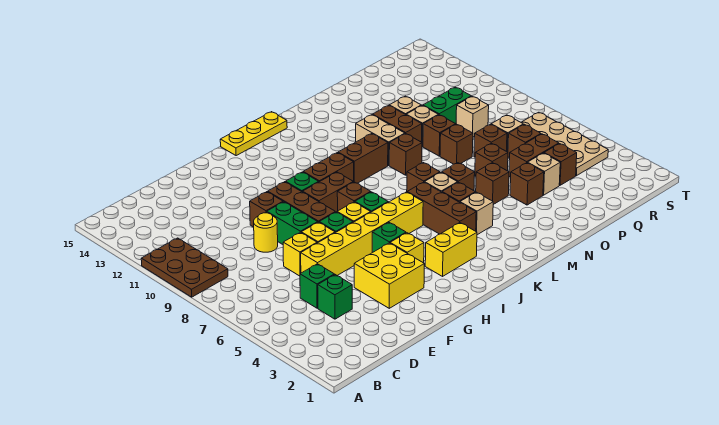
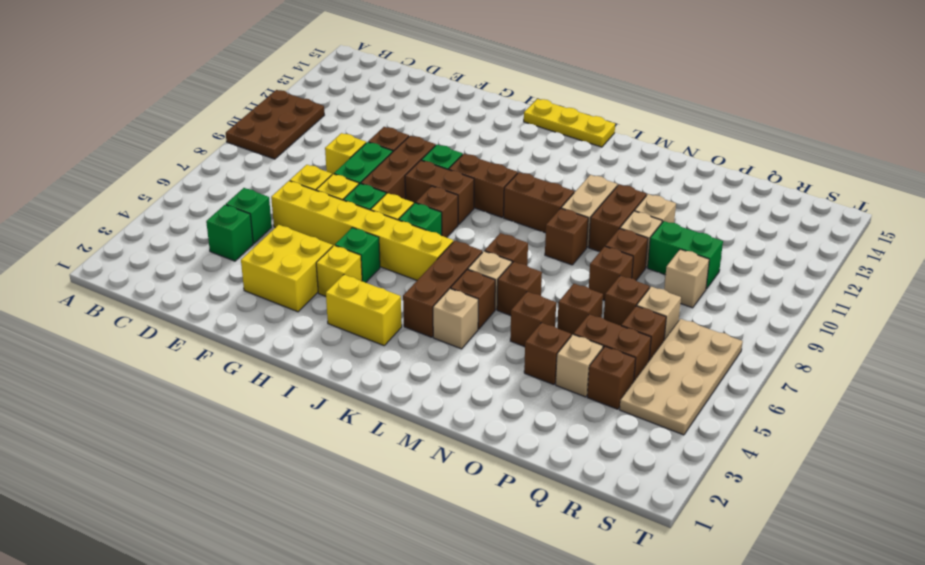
yellow 1x1 round brick [254,213,278,252] -> yellow 1x1 brick [325,133,366,174]

